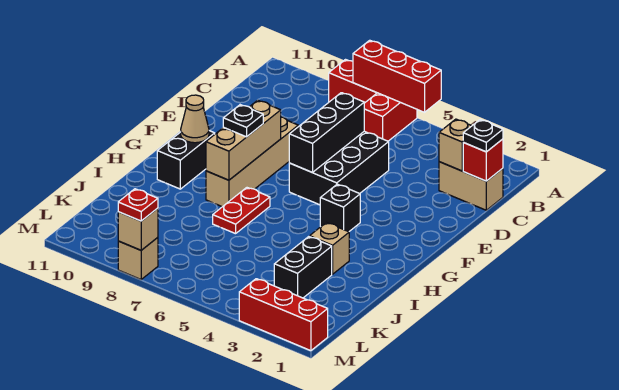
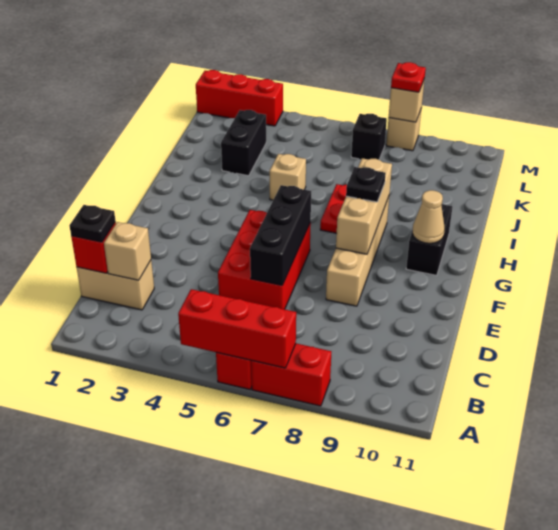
black 2x3 brick [289,131,389,205] -> red 2x3 brick [218,210,311,309]
black 1x1 brick [320,184,360,232] -> black 1x1 brick moved to [351,114,387,160]
tan 1x1 brick [310,222,349,274] -> tan 1x1 brick moved to [269,154,306,200]

